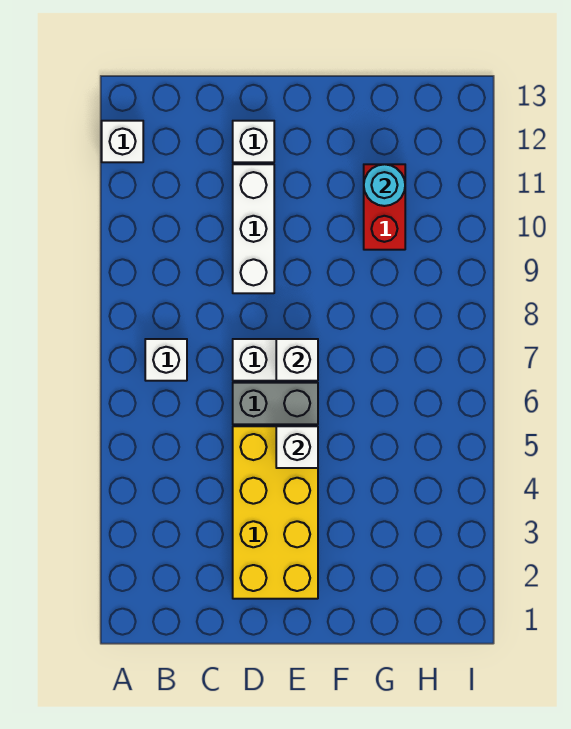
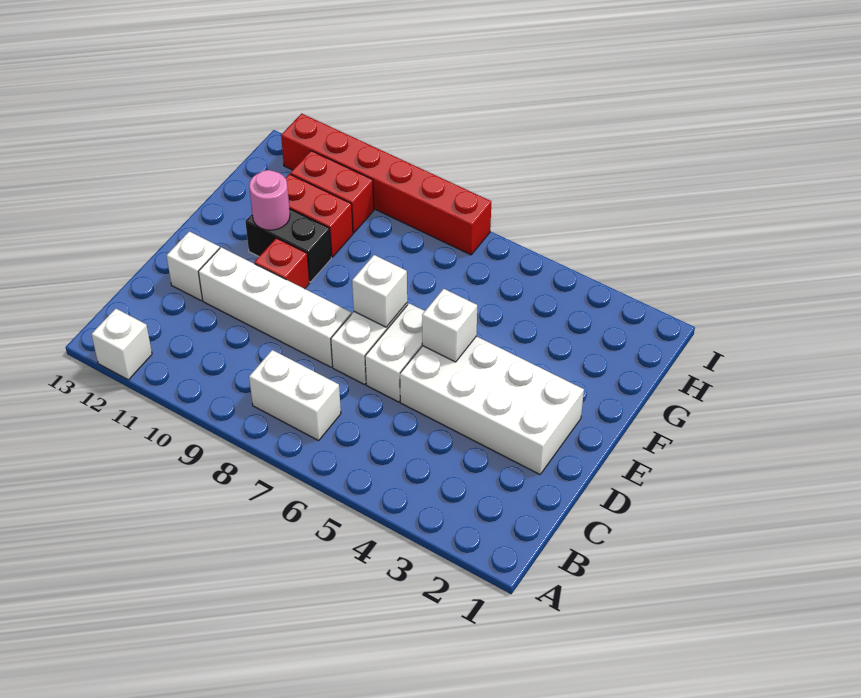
white 1x1 brick [145,339,187,381] -> white 1x2 brick [249,350,341,440]
yellow 2x4 brick [233,426,318,599] -> white 2x4 brick [400,336,584,474]
grey 1x2 brick [233,383,318,424] -> white 1x2 brick [365,303,425,402]
white 1x3 brick [233,164,274,293] -> white 1x4 brick [198,247,351,367]
none -> red 1x1 brick [254,238,310,289]
none -> black 1x2 brick [245,209,331,282]
none -> pink 1x1 round brick [249,170,290,230]
cyan 1x1 round brick [364,164,405,206] -> none
none -> red 1x2 brick [290,151,374,233]
none -> red 1x6 brick [281,114,491,255]

